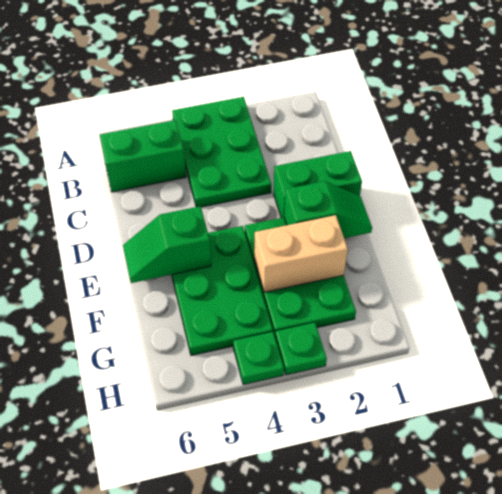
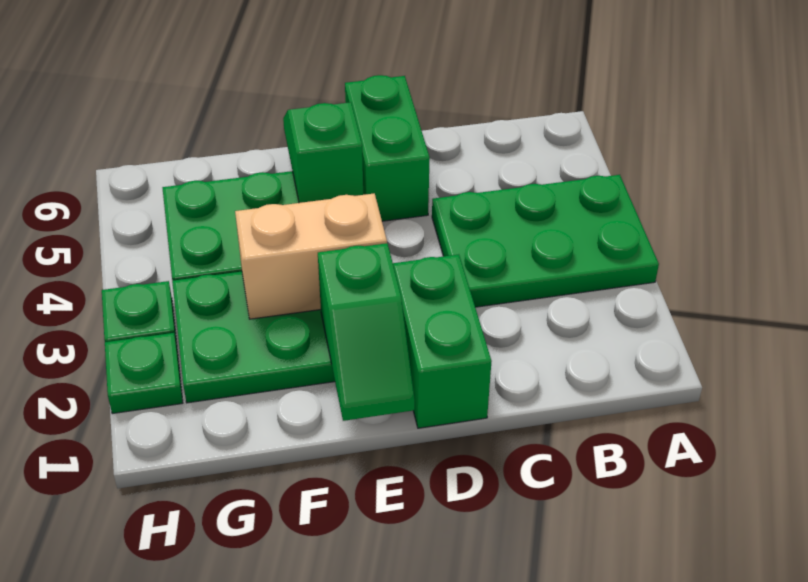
green 1x2 brick [100,120,186,192] -> green 1x2 brick moved to [345,75,430,221]
tan 1x2 brick [254,215,348,292] -> tan 1x2 brick turned to [235,193,387,319]
green 1x1 plate [233,332,284,385] -> green 1x1 plate moved to [105,333,183,414]

